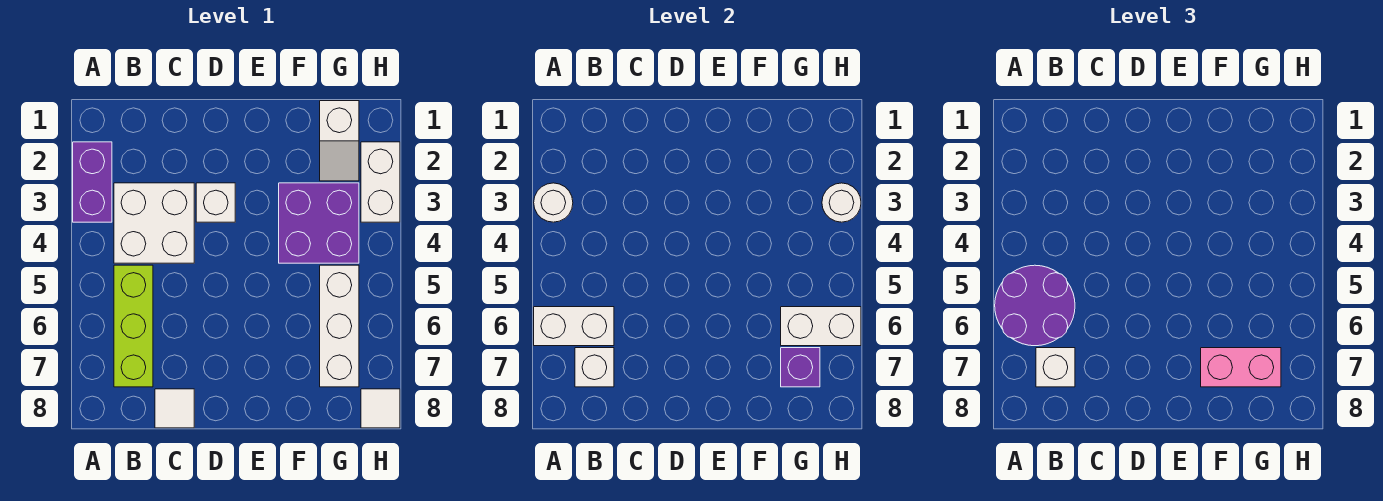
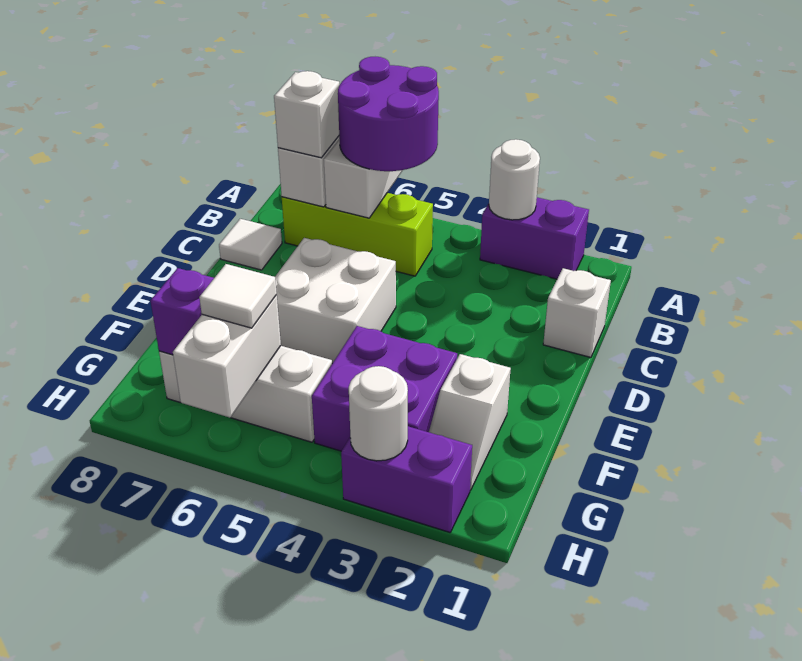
white 2x2 brick [114,183,194,263] -> white 2x2 brick moved to [275,238,396,363]
white 1x1 brick [196,183,235,222] -> white 1x1 brick moved to [543,268,611,357]
pink 1x2 brick [1201,348,1281,387] -> none
white 1x2 slope [320,101,359,181] -> white 1x2 slope turned to [429,354,511,490]
white 1x2 brick [361,142,400,222] -> purple 1x2 brick [341,426,472,532]
white 1x1 tile [361,389,400,428] -> white 1x1 tile moved to [199,264,277,328]

